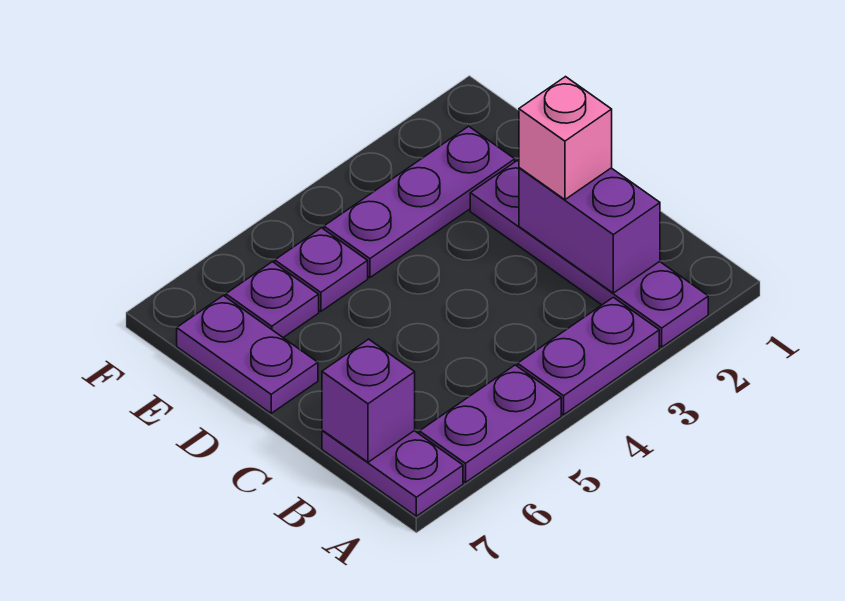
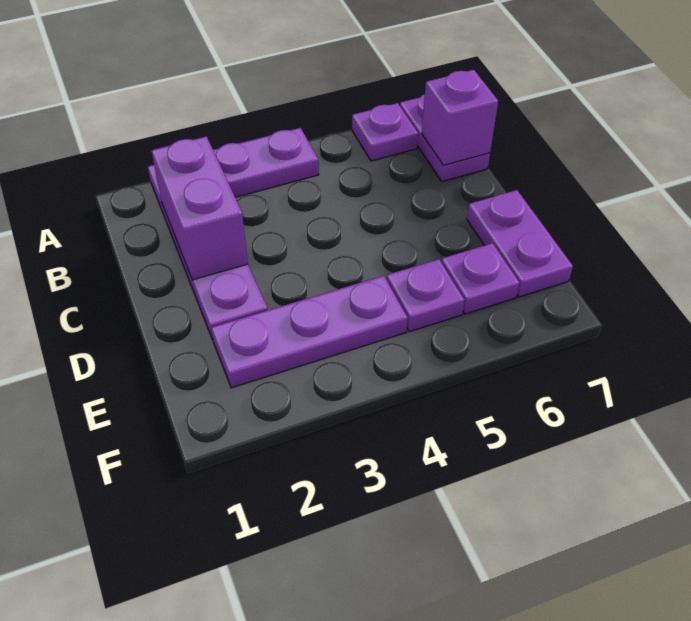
purple 1x2 plate [419,365,561,482] -> purple 1x1 plate [352,103,418,161]
pink 1x1 brick [519,77,612,200] -> none

